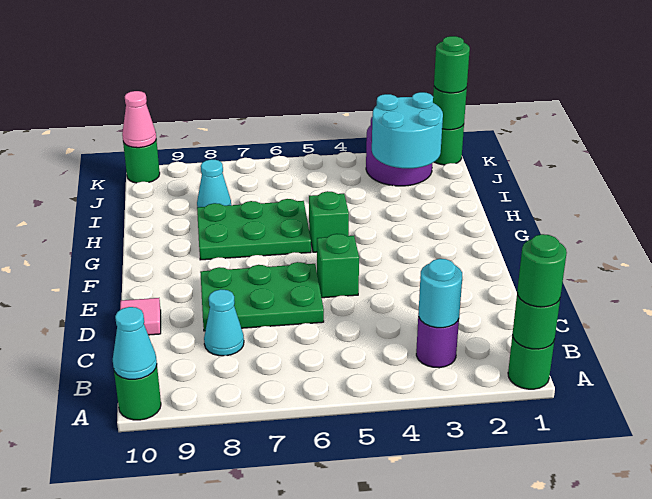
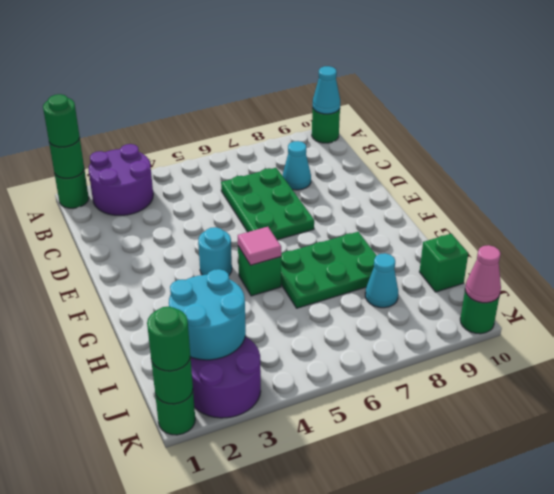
purple 1x1 round brick [416,314,459,368] -> purple 2x2 round brick [89,144,153,215]
cyan 1x1 round brick [418,259,462,328] -> cyan 1x1 round brick moved to [198,227,232,275]
green 2x3 plate [200,262,324,331] -> green 2x3 plate turned to [221,168,314,240]
pink 1x1 tile [120,298,161,335] -> pink 1x1 tile moved to [238,227,281,265]
green 1x1 brick [317,234,359,298] -> green 1x1 brick moved to [420,234,468,292]

